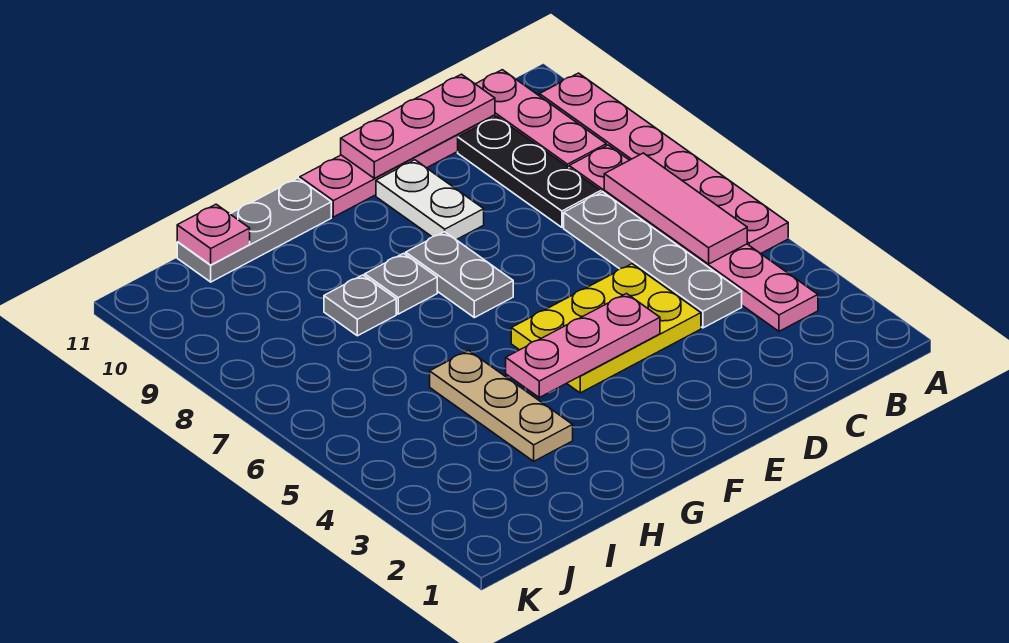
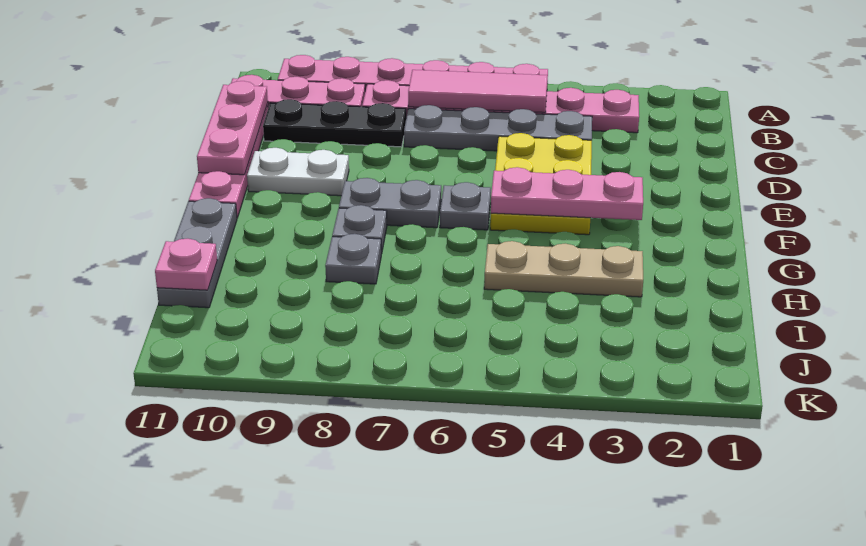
pink 1x3 plate [506,294,660,397] -> pink 1x3 plate turned to [491,167,643,220]
none -> grey 1x1 plate [440,182,491,230]

